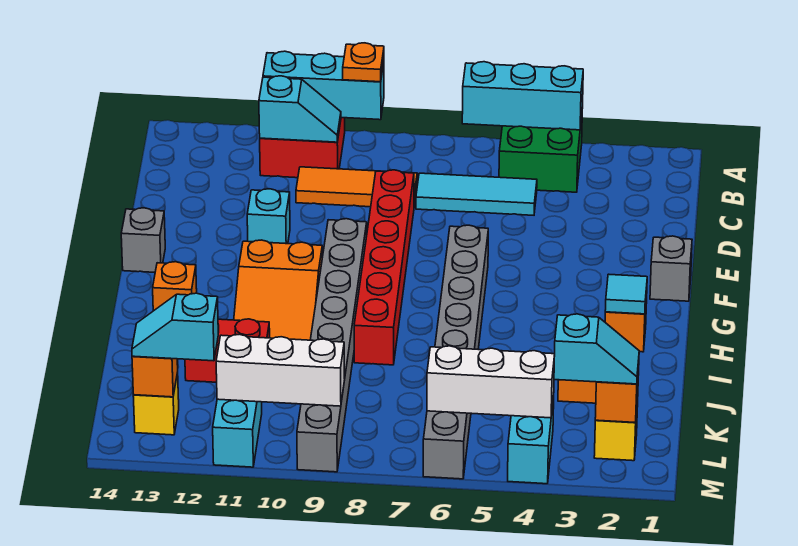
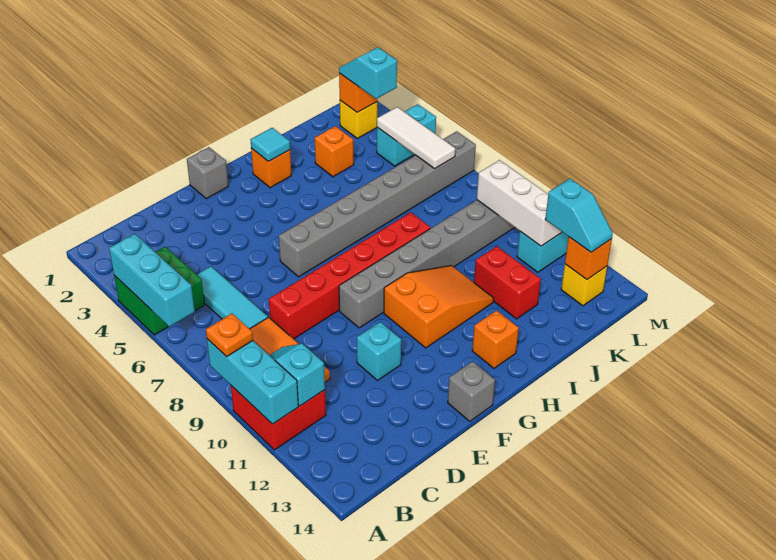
white 1x3 brick [427,346,555,418] -> white 1x3 tile [377,107,455,169]

